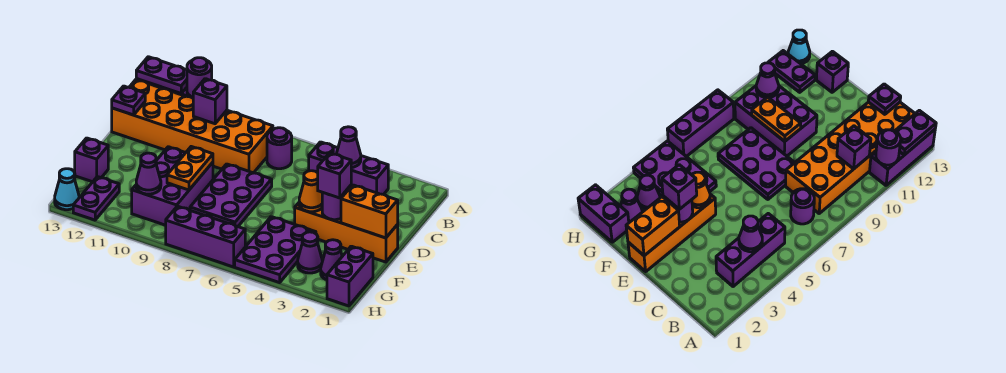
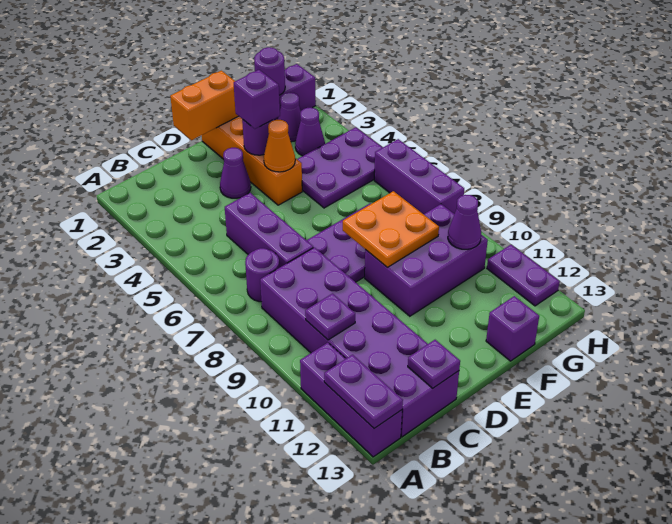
purple 1x1 round brick [187,58,212,97] -> purple 1x1 round brick moved to [254,47,285,95]
purple 1x3 brick [309,142,388,195] -> purple 1x3 brick moved to [225,193,313,268]
purple 1x1 cone [336,127,361,168] -> purple 1x1 cone moved to [220,148,251,198]
orange 2x6 brick [112,80,273,173] -> purple 2x6 brick [260,247,459,437]
purple 1x1 brick [193,79,227,124] -> purple 1x1 plate [305,294,355,340]
orange 1x2 brick [341,185,398,238] -> orange 1x2 brick turned to [170,71,238,140]
orange 1x2 plate [167,147,213,190] -> orange 2x2 plate [343,191,439,267]
purple 1x2 plate [73,177,119,220] -> purple 1x2 plate turned to [487,245,560,306]
cyan 1x1 cone [55,169,79,210] -> none

